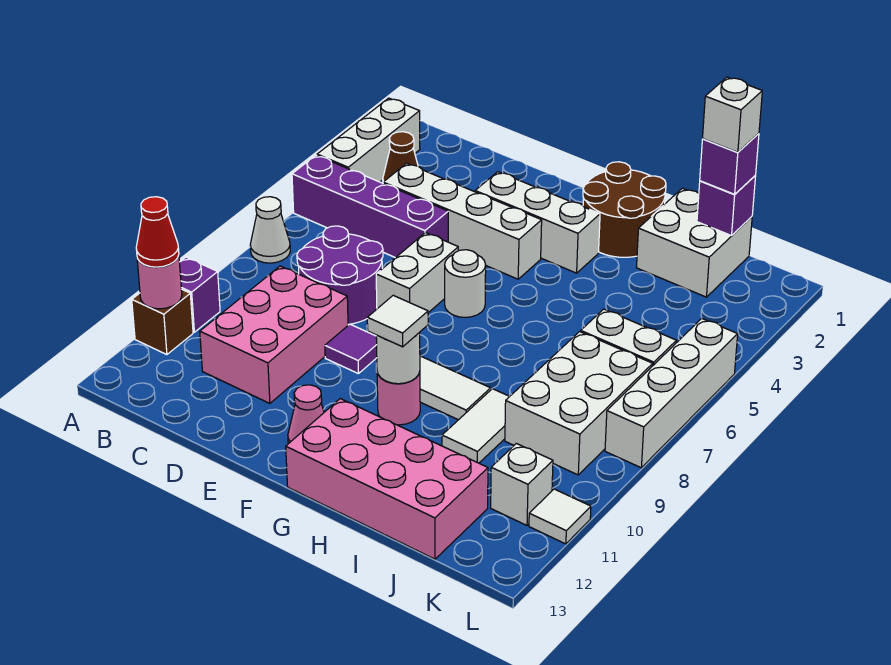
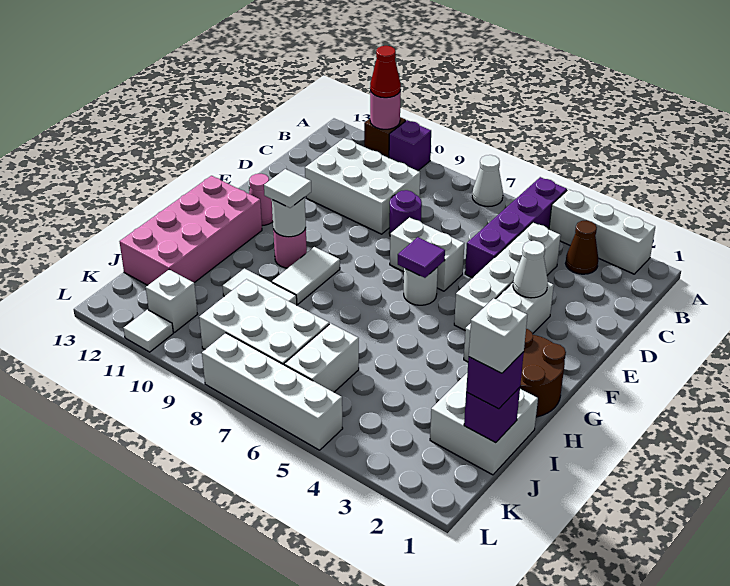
purple 2x2 round brick [297,226,383,324] -> purple 1x1 round brick [389,190,422,234]
pink 2x3 brick [200,266,348,403] -> white 2x3 brick [305,138,420,234]
none -> white 1x1 cone [513,241,548,298]
purple 1x1 tile [325,324,377,374] -> purple 1x1 tile moved to [398,237,445,278]

